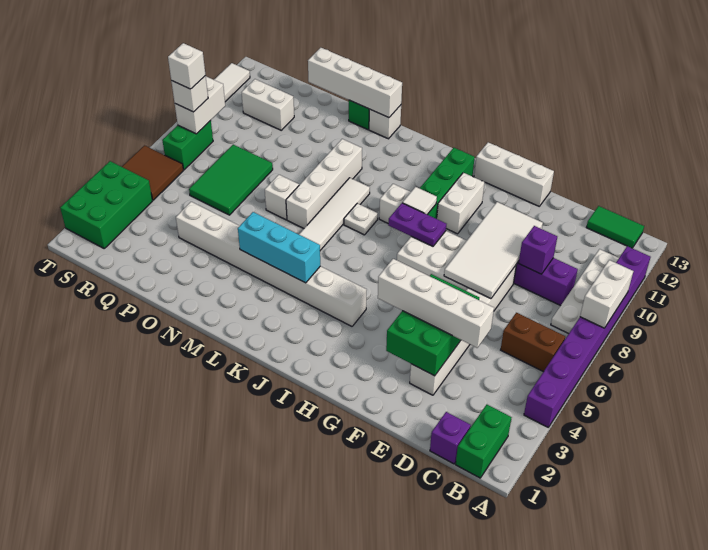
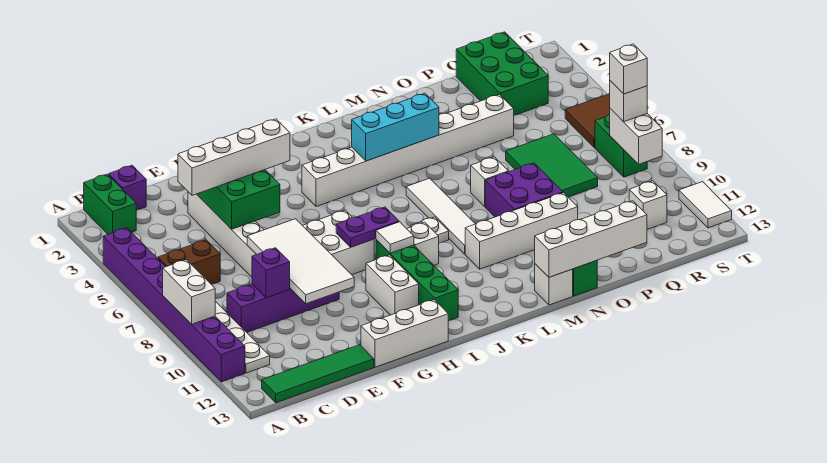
green 1x2 tile [586,206,644,248] -> green 1x4 tile [262,345,374,403]
white 1x4 brick [286,139,362,228] -> white 1x4 brick turned to [465,193,578,269]
none -> purple 2x2 brick [486,163,563,217]
white 1x2 brick [241,79,294,130] -> white 1x1 brick [629,181,667,229]
green 2x3 brick [60,161,152,248] -> green 2x3 brick moved to [456,32,548,116]

